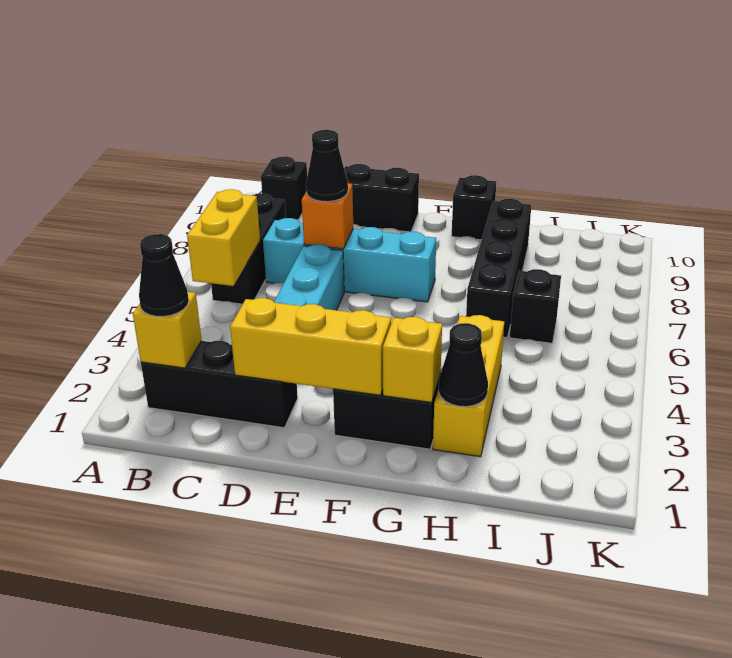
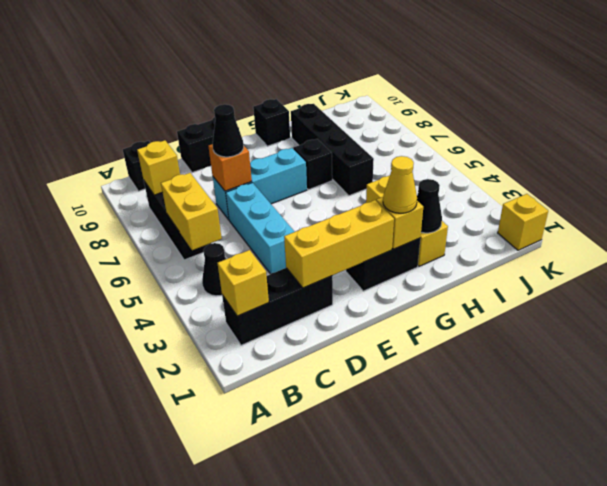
black 1x1 cone [139,234,189,317] -> black 1x1 cone moved to [202,243,226,296]
none -> yellow 1x1 brick [137,140,180,195]
cyan 1x4 brick [263,218,436,302] -> cyan 1x3 brick [213,148,307,220]
none -> yellow 1x1 cone [383,156,417,213]
black 1x1 brick [510,269,561,343] -> black 1x1 brick moved to [293,139,332,190]
none -> yellow 1x1 brick [498,194,548,250]

